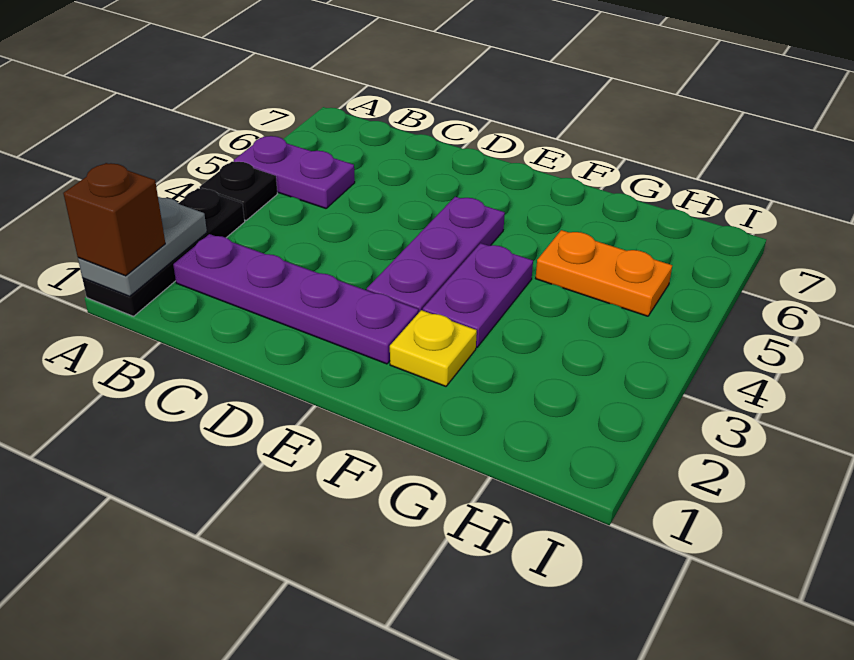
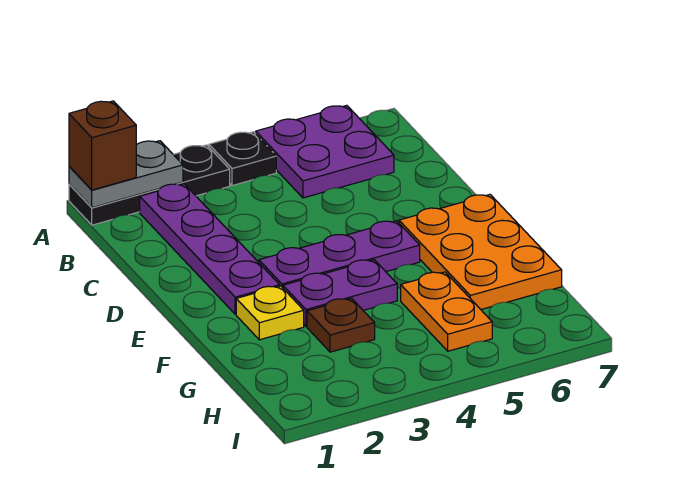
purple 1x2 plate [234,136,355,208] -> purple 2x2 plate [256,105,394,198]
none -> orange 2x3 plate [399,195,562,309]
none -> brown 1x1 plate [307,298,375,352]

